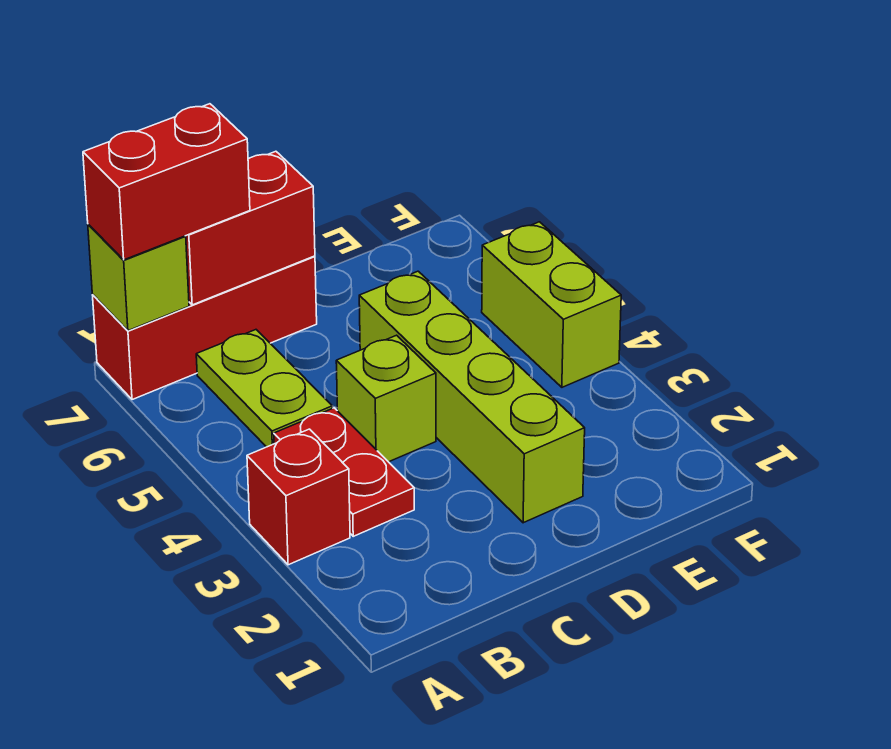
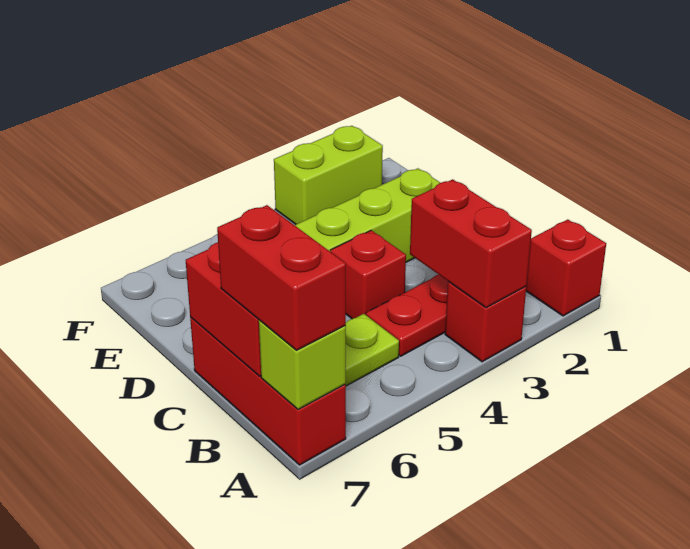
none -> red 1x1 brick [526,220,606,316]
none -> red 1x2 brick [410,179,532,308]
lime 1x1 brick [336,335,436,462] -> red 1x1 brick [330,230,406,319]
lime 1x2 brick [482,222,621,387] -> lime 1x2 brick moved to [274,126,383,224]

